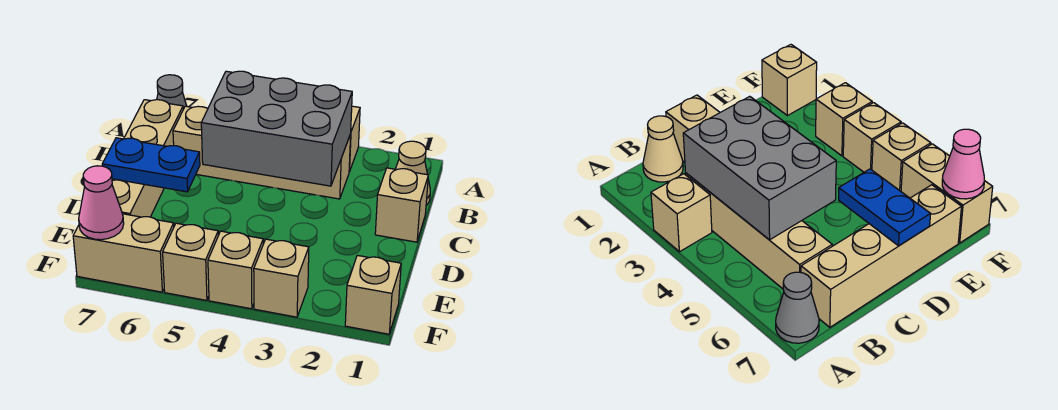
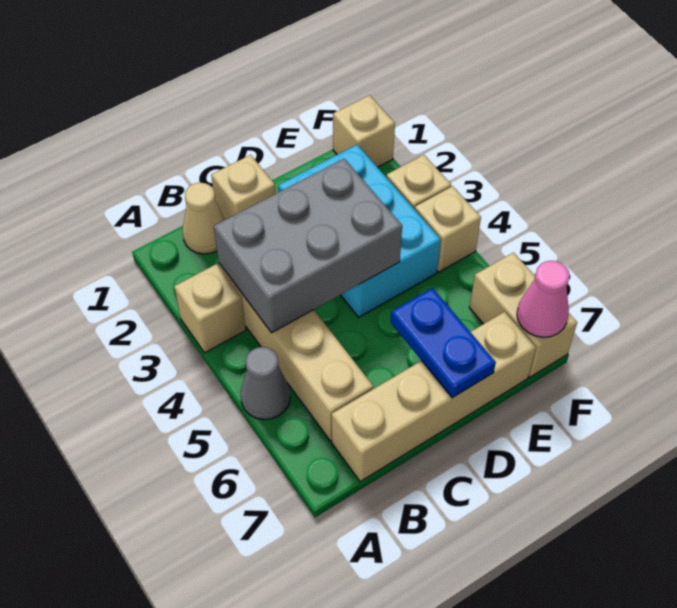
grey 1x1 cone [157,75,187,109] -> grey 1x1 cone moved to [240,347,290,420]
grey 2x3 brick [201,71,352,186] -> grey 2x3 brick turned to [214,159,402,333]
none -> cyan 2x3 brick [278,145,441,317]
tan 1x1 brick [163,223,218,300] -> none

